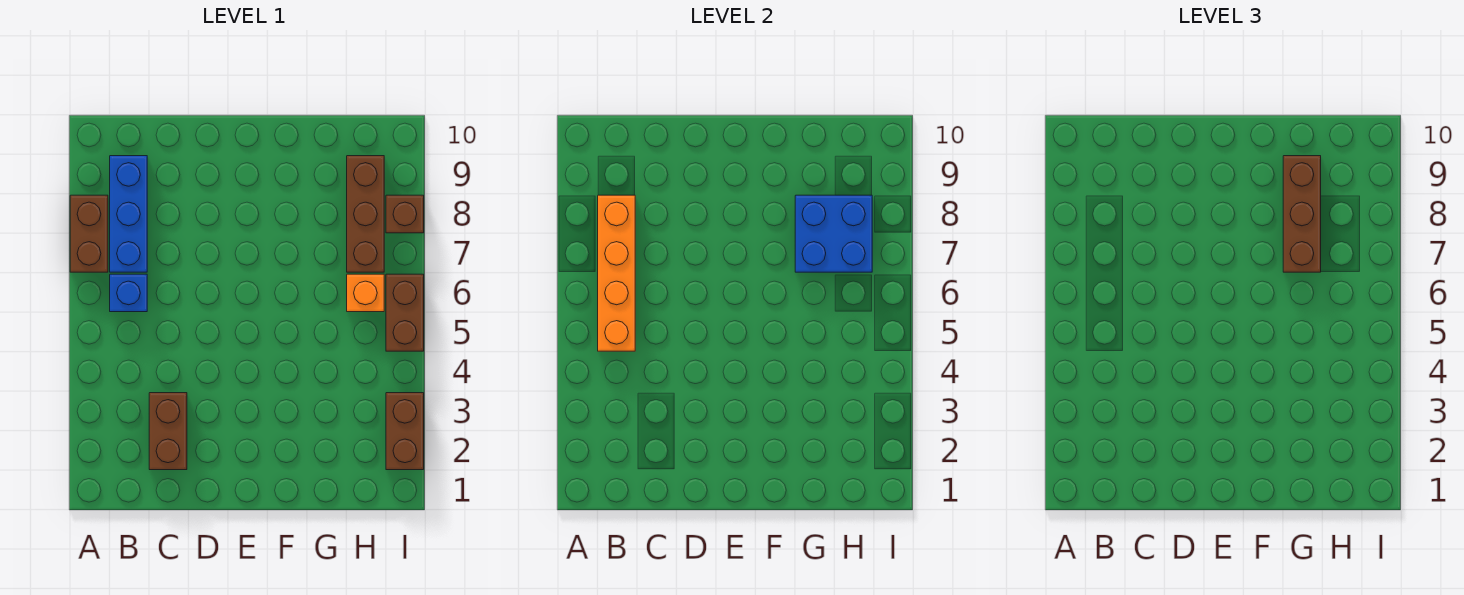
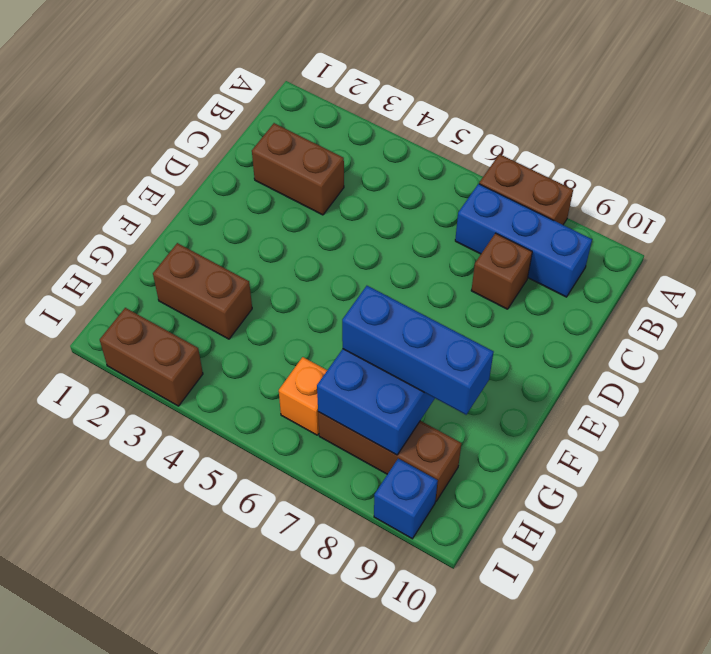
orange 1x4 brick [598,195,635,351] -> none
blue 1x1 brick [110,274,147,312] -> blue 1x1 brick moved to [374,459,438,539]
brown 1x3 brick [1283,156,1321,272] -> blue 1x3 brick [342,286,494,415]
brown 1x2 brick [386,274,424,351] -> brown 1x2 brick moved to [153,243,252,339]
brown 1x1 brick [386,195,424,233] -> brown 1x1 brick moved to [471,233,532,309]

